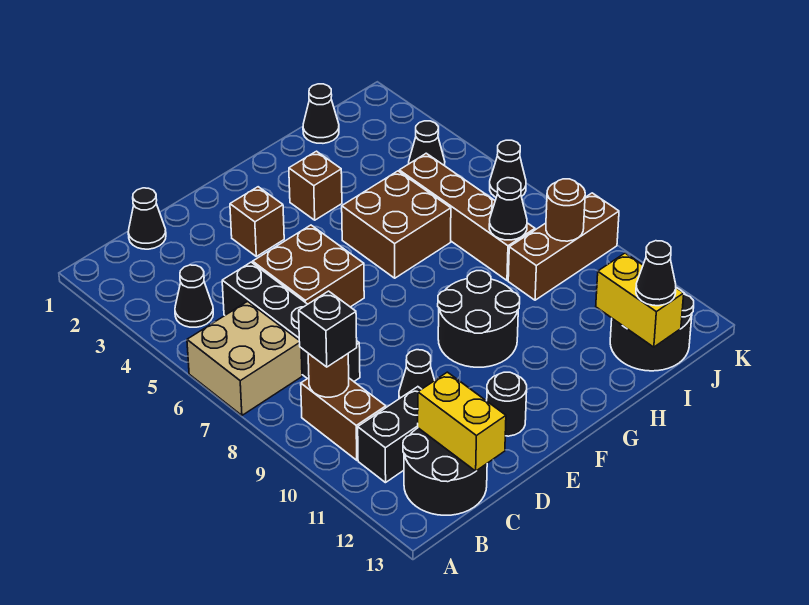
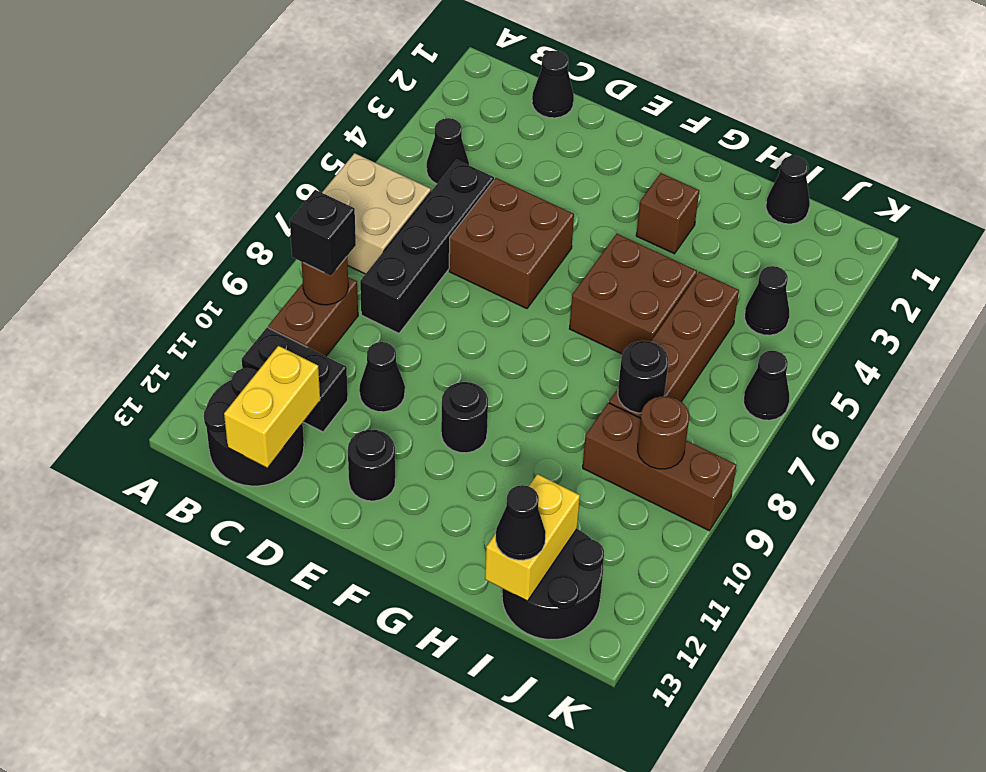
brown 1x1 brick [230,187,284,256] -> none
black 2x2 round brick [438,271,520,367] -> black 1x1 round brick [441,382,488,453]
black 1x1 cone [489,178,527,240] -> black 1x1 round brick [618,341,668,413]

